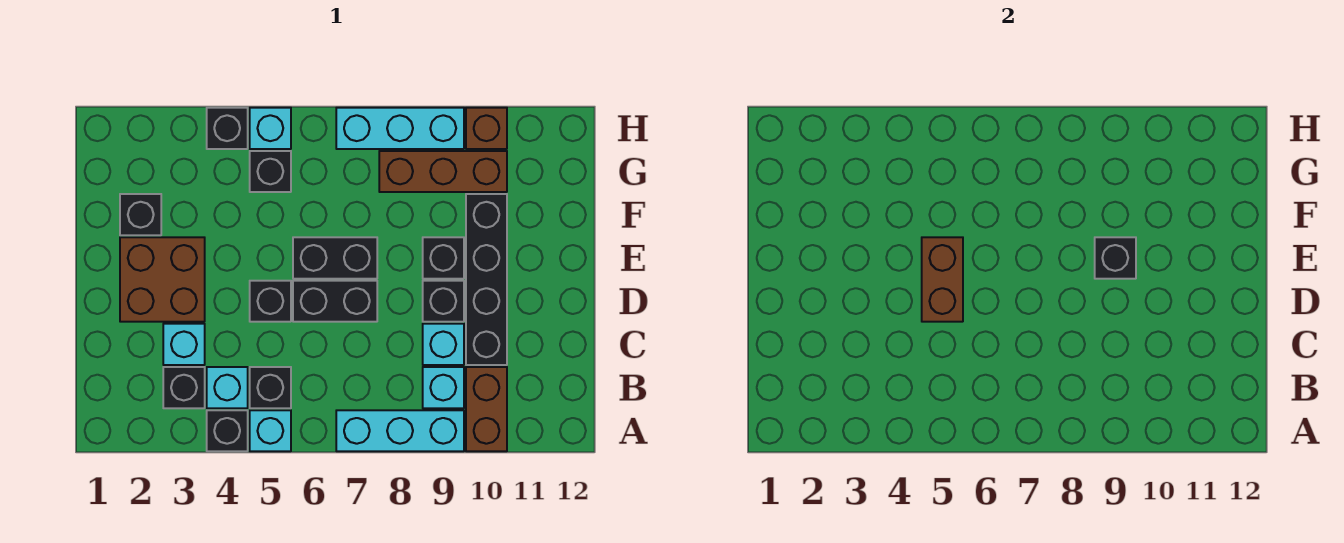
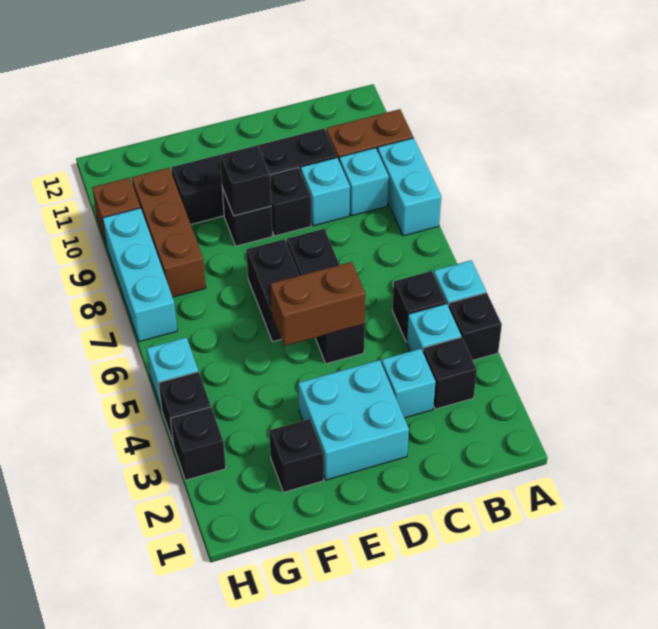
cyan 1x3 brick [336,410,464,451] -> cyan 1x2 brick [378,138,441,236]
brown 2x2 brick [120,237,205,322] -> cyan 2x2 brick [298,360,409,480]
black 1x1 brick [250,151,291,192] -> black 1x1 brick moved to [170,407,226,480]

